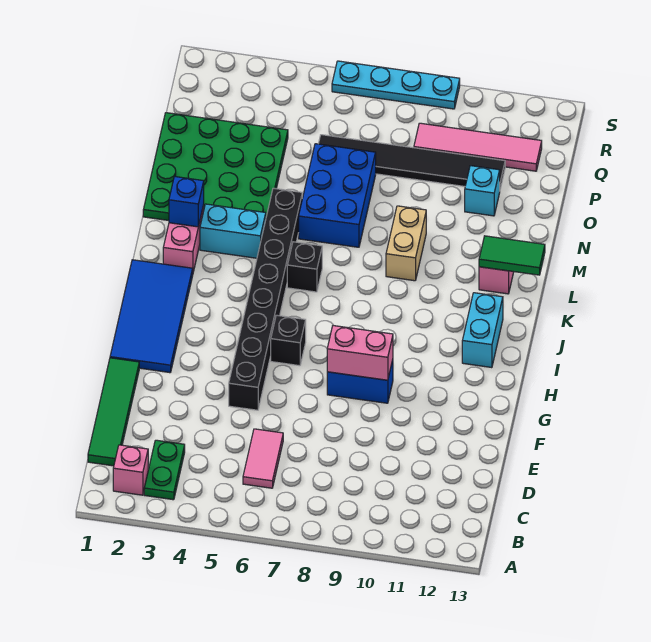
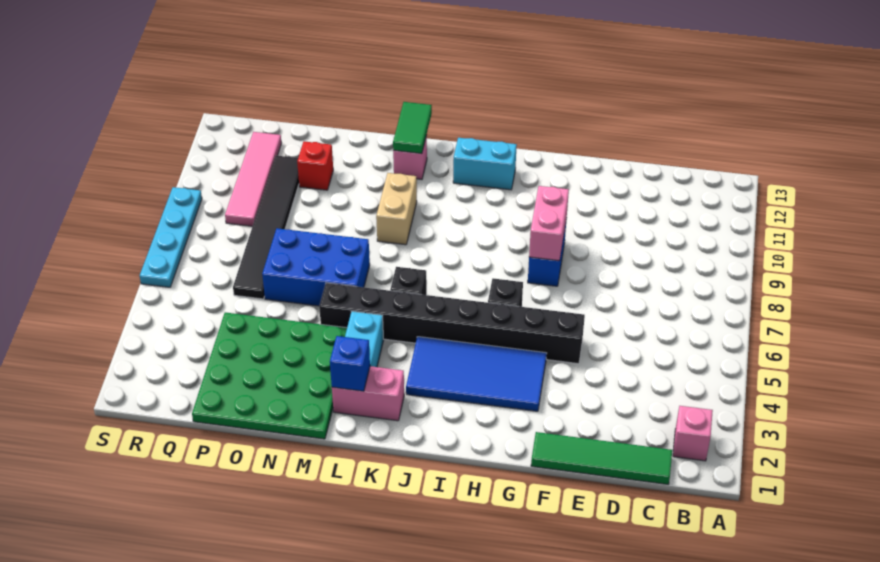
green 1x2 plate [144,440,185,500] -> none
pink 1x2 tile [243,429,283,488] -> none
blue 2x4 tile [110,260,193,373] -> blue 2x4 tile moved to [406,337,547,411]
tan 1x2 brick [386,206,426,281] -> tan 1x2 brick turned to [376,173,417,245]
cyan 1x1 brick [465,166,500,216] -> red 1x1 brick [297,141,333,190]

